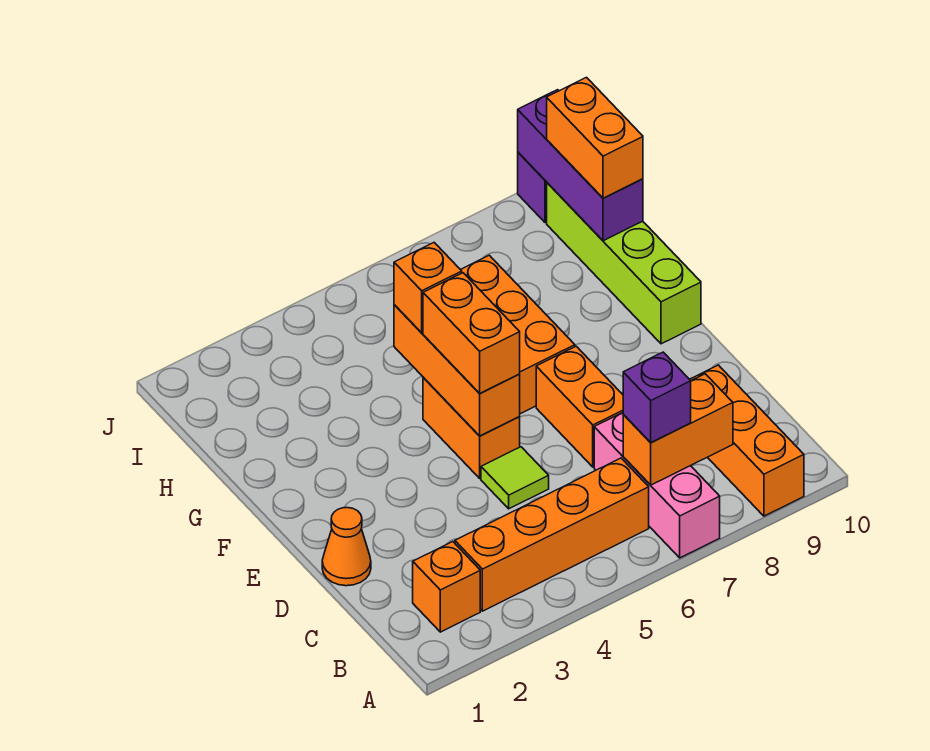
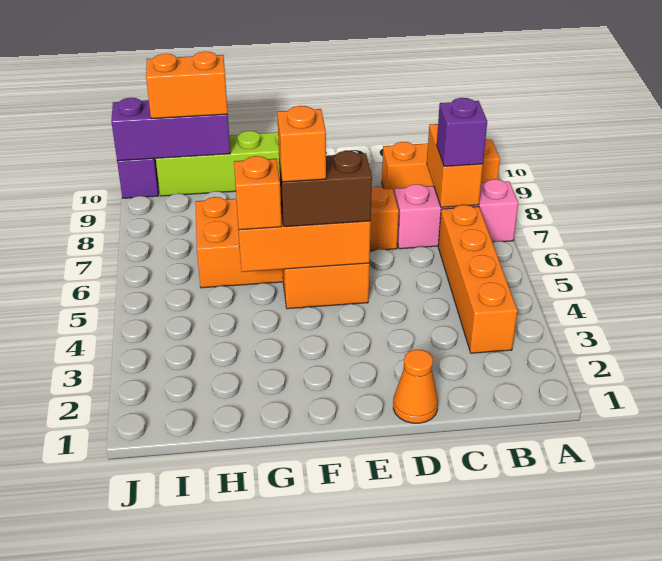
orange 1x1 brick [413,542,480,632] -> orange 1x1 brick moved to [277,106,326,182]
lime 1x1 tile [481,447,549,509] -> none
orange 1x2 brick [423,273,520,393] -> brown 1x2 brick [279,151,372,227]

